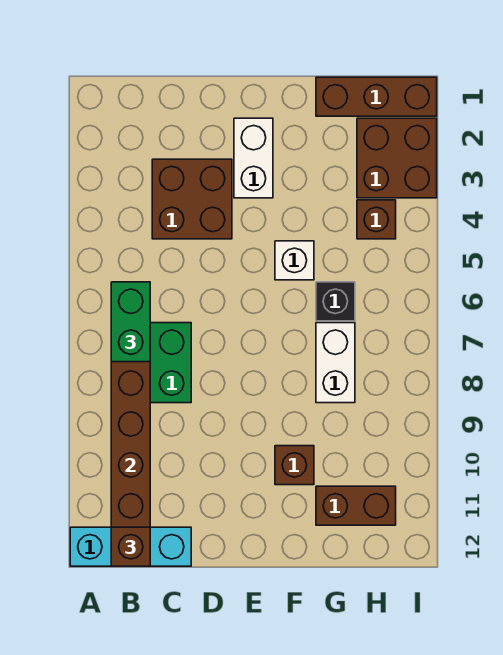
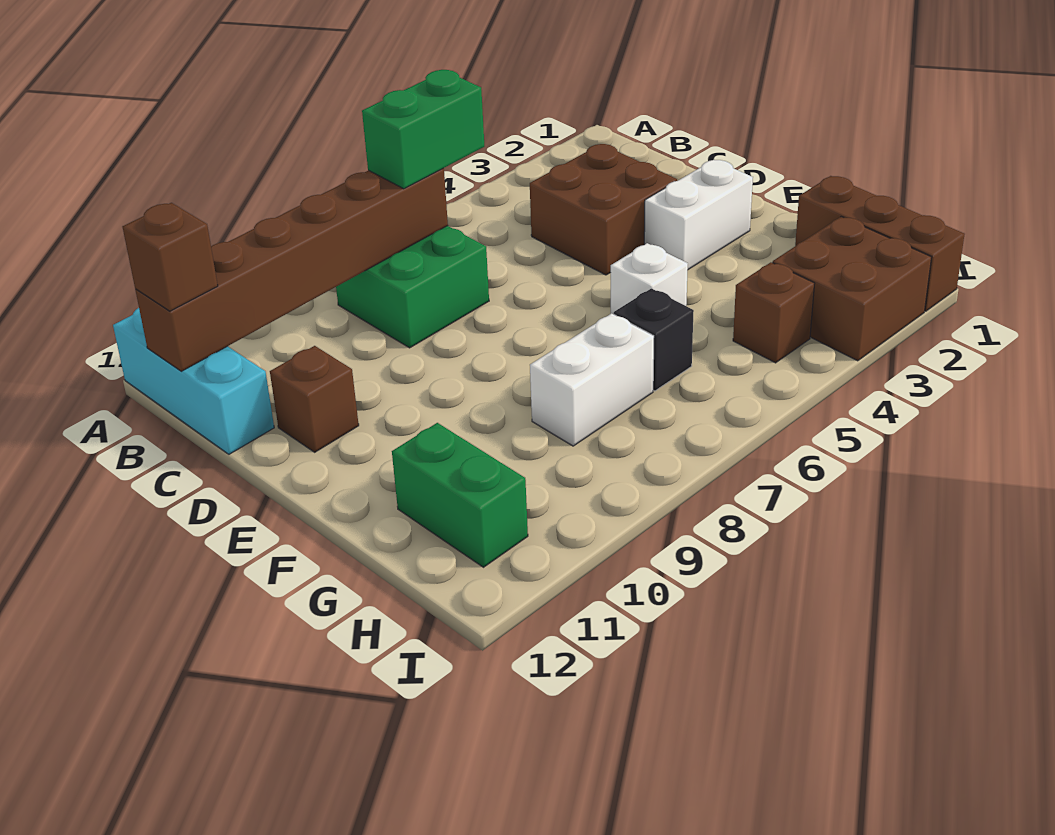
brown 1x1 brick [275,446,314,485] -> brown 1x1 brick moved to [270,346,359,452]
brown 1x2 brick [316,486,396,525] -> green 1x2 brick [392,423,528,567]

